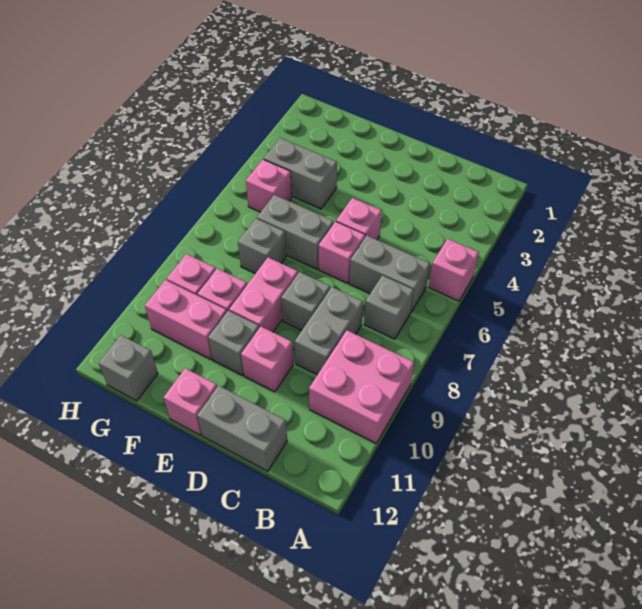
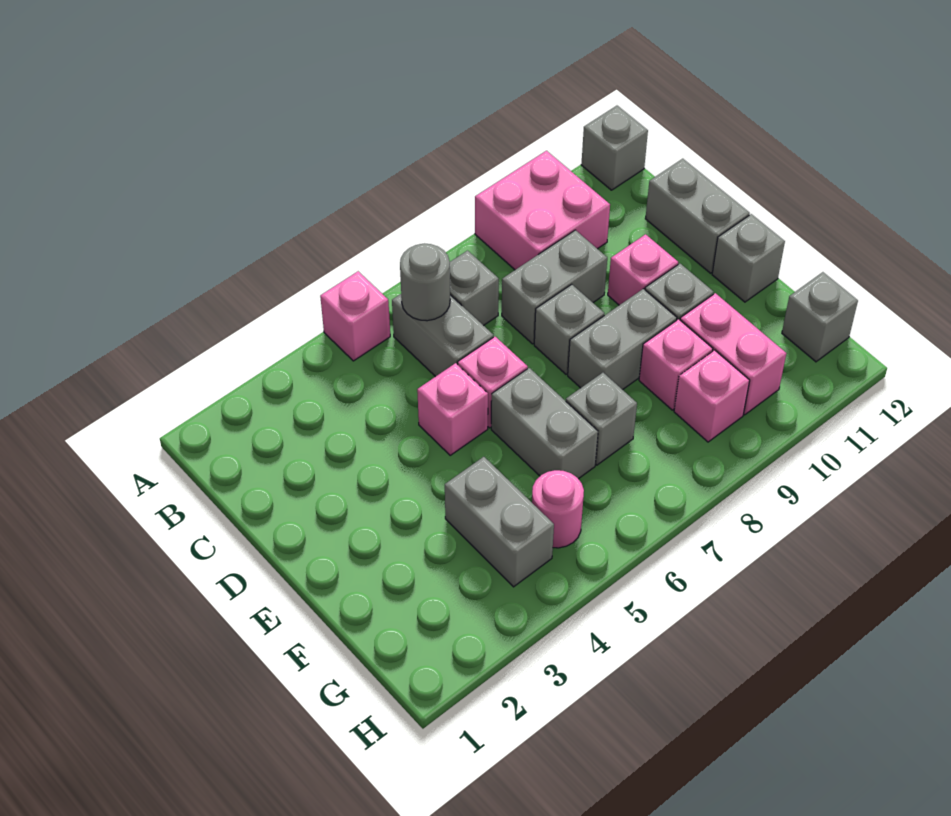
none -> grey 1x1 brick [581,106,648,190]
none -> grey 1x1 round brick [400,243,450,321]
pink 1x2 brick [229,258,298,332] -> grey 1x2 brick [568,289,677,390]
pink 1x1 brick [164,368,217,435] -> grey 1x1 brick [712,214,785,302]
pink 1x1 brick [246,159,292,212] -> pink 1x1 round brick [532,470,584,548]

